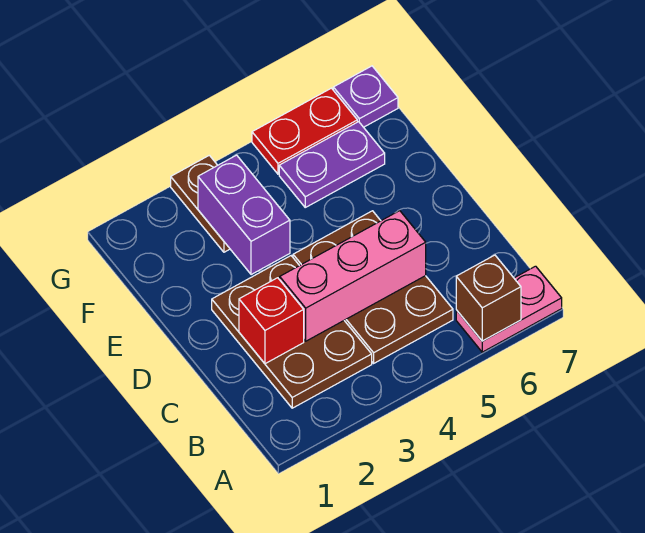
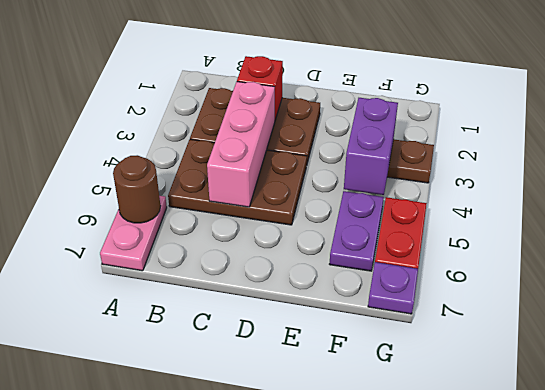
brown 1x1 brick [456,255,521,341] -> brown 1x1 round brick [113,155,160,223]
purple 1x2 brick [198,155,290,275] -> purple 1x2 brick turned to [344,98,398,195]

